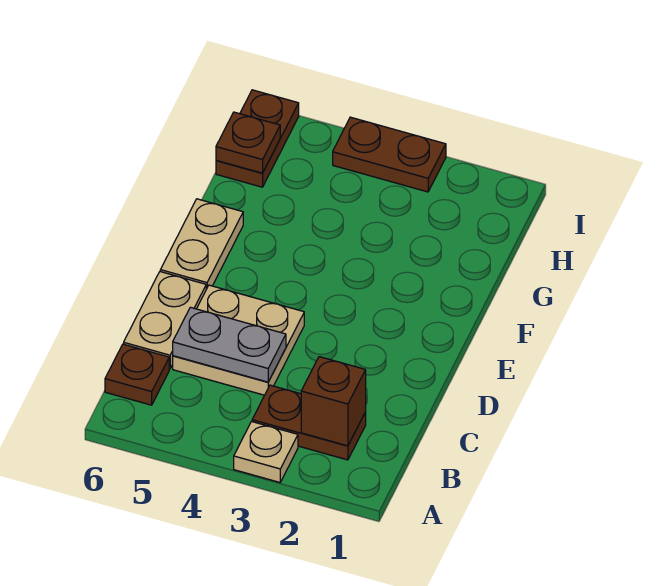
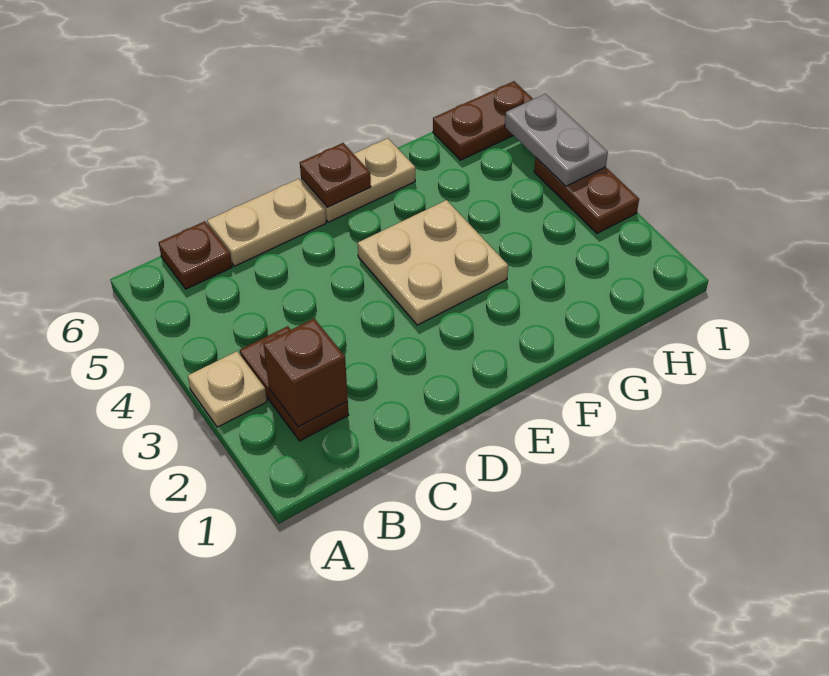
tan 2x2 plate [173,285,304,395] -> tan 2x2 plate moved to [358,200,508,325]
grey 1x2 plate [173,307,286,382] -> grey 1x2 plate moved to [505,94,608,186]
brown 1x1 plate [216,112,280,173] -> brown 1x1 plate moved to [300,143,371,207]

